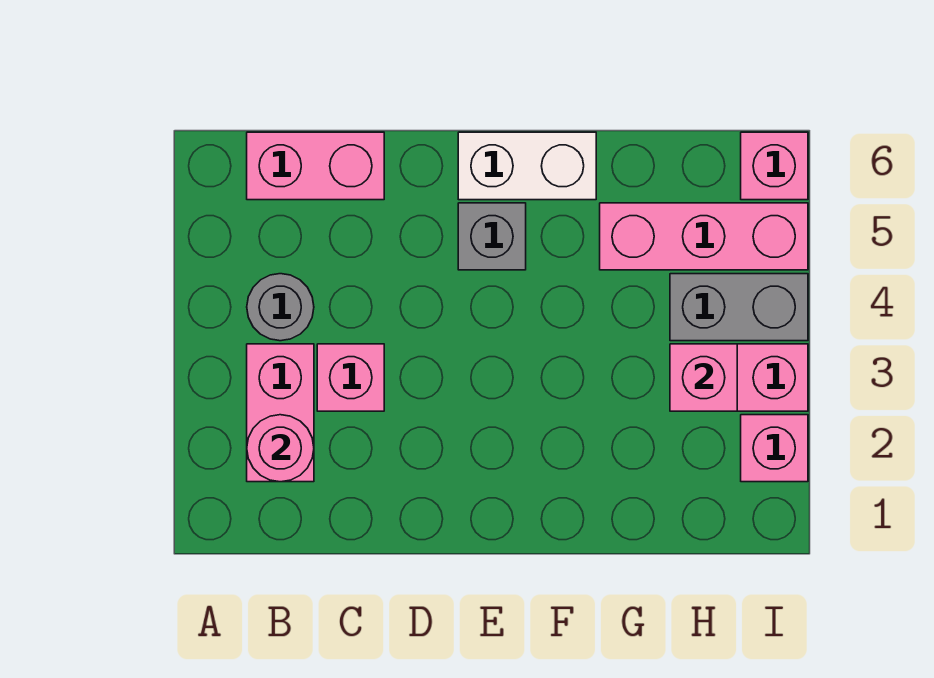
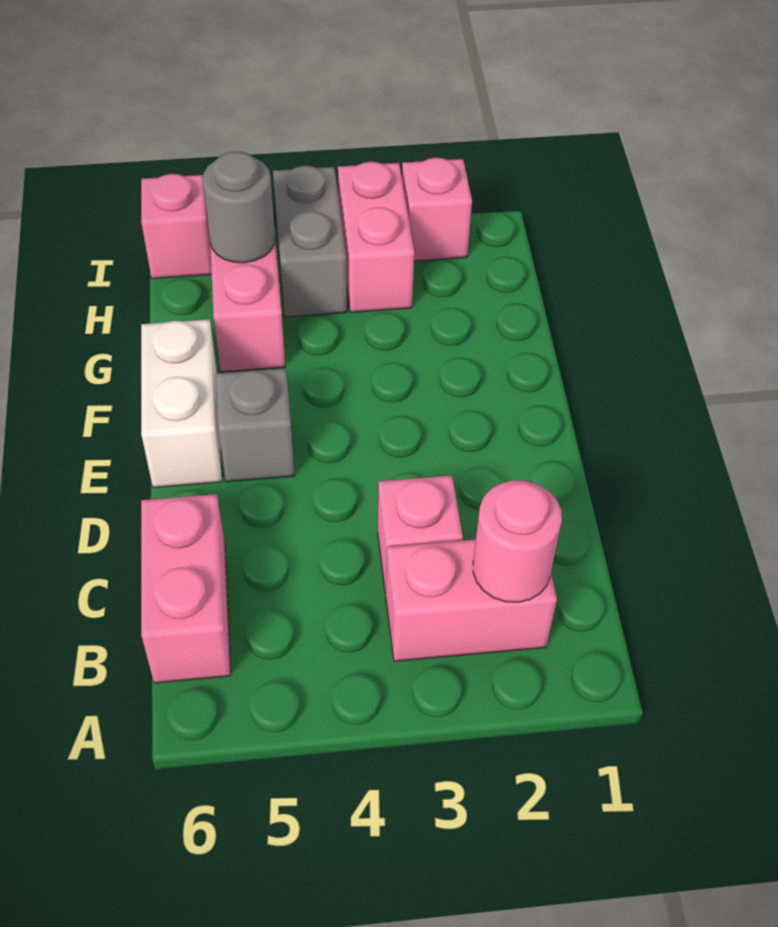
grey 1x1 round brick [247,274,314,341] -> grey 1x1 round brick moved to [202,151,275,263]
pink 1x1 brick [670,344,737,411] -> none

